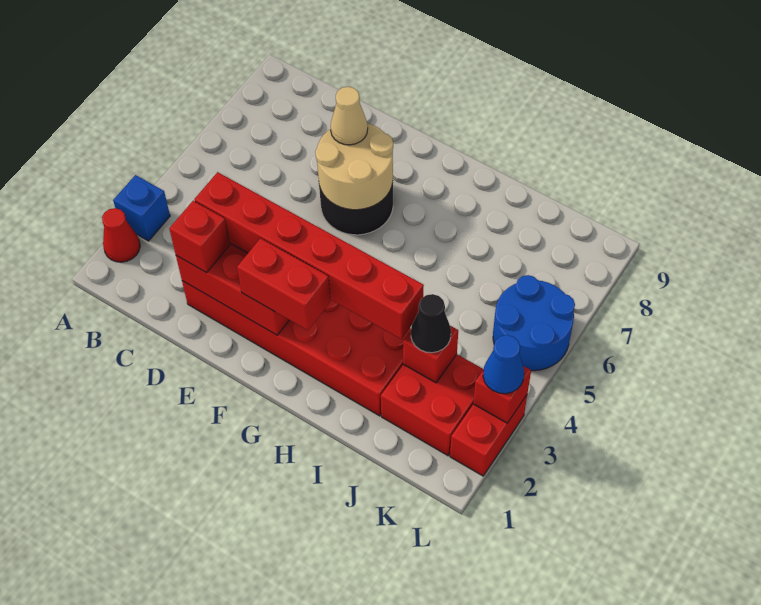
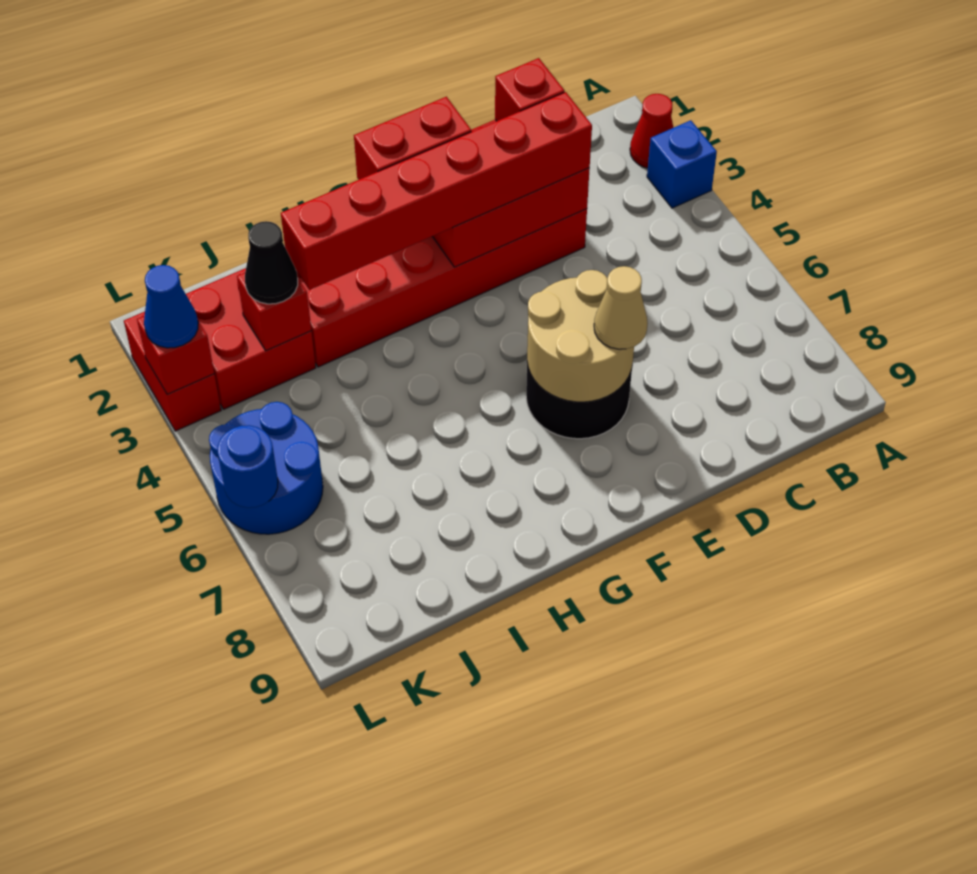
none -> blue 1x1 round brick [218,425,278,508]

